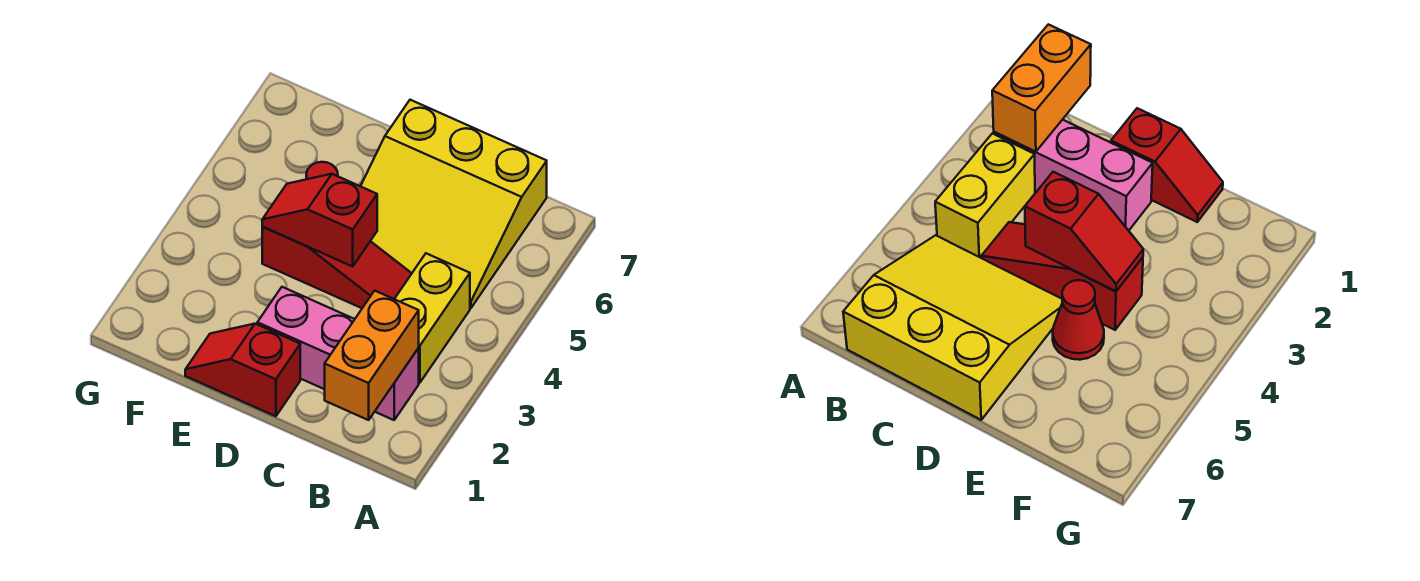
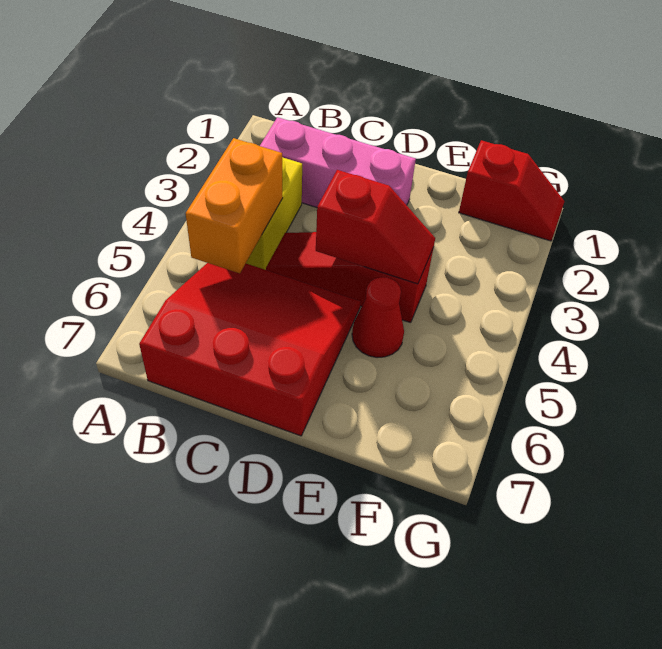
orange 1x2 brick [325,291,419,420] -> orange 1x2 brick moved to [186,138,283,273]
yellow 3x3 slope [361,100,547,308] -> red 3x3 slope [139,263,361,436]
red 1x2 slope [185,324,300,416] -> red 1x2 slope moved to [459,140,564,241]

